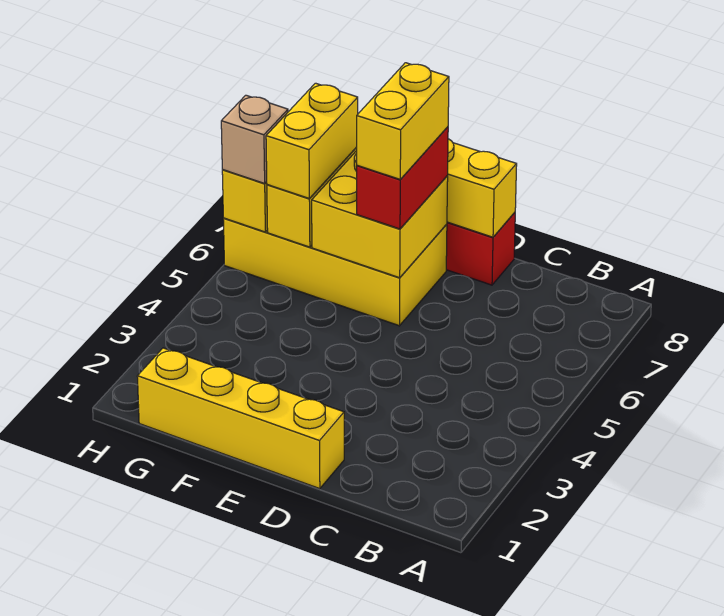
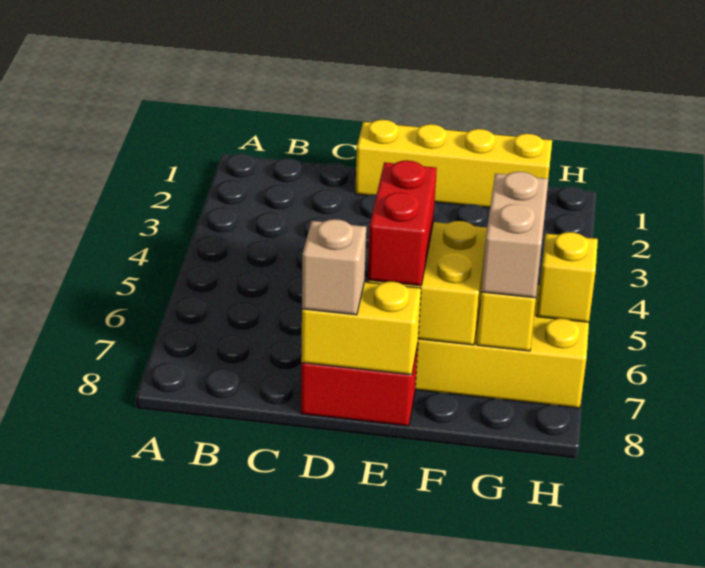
yellow 1x2 brick [357,63,449,179] -> none
yellow 1x2 brick [266,83,358,199] -> tan 1x2 brick [481,172,548,298]
tan 1x1 brick [221,95,288,183] -> tan 1x1 brick moved to [302,219,366,315]

